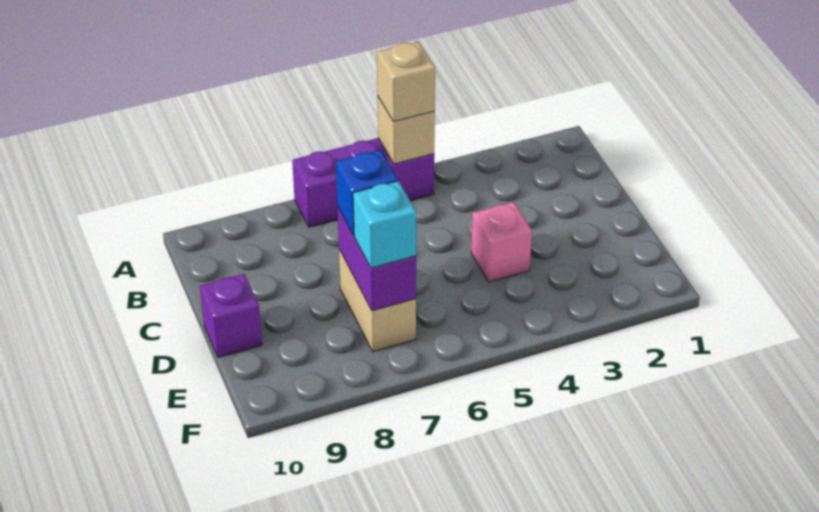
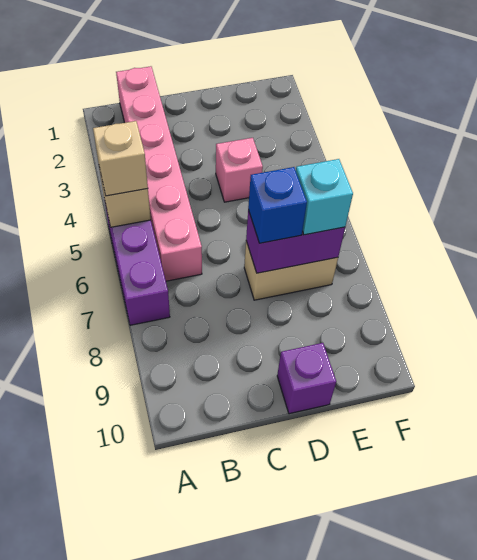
none -> pink 1x6 brick [116,66,202,281]

